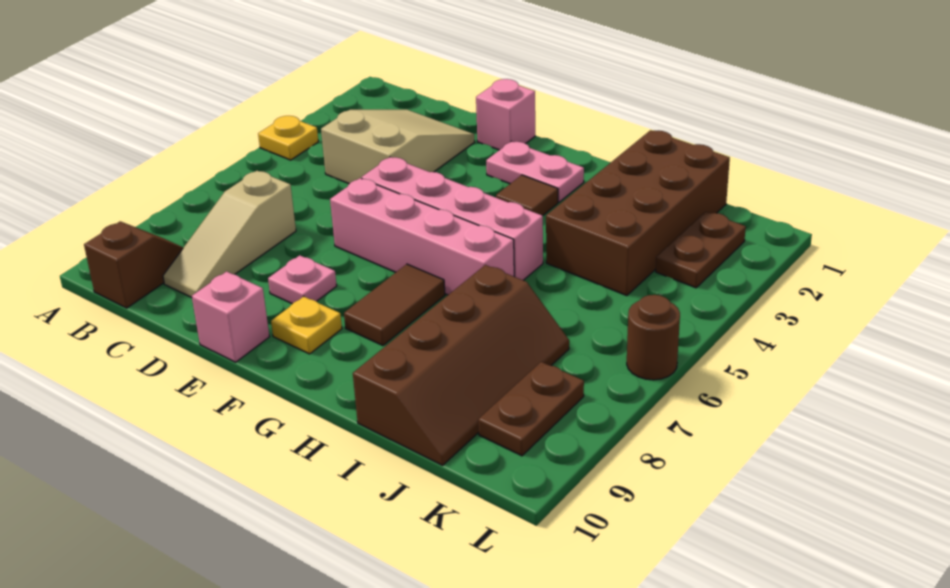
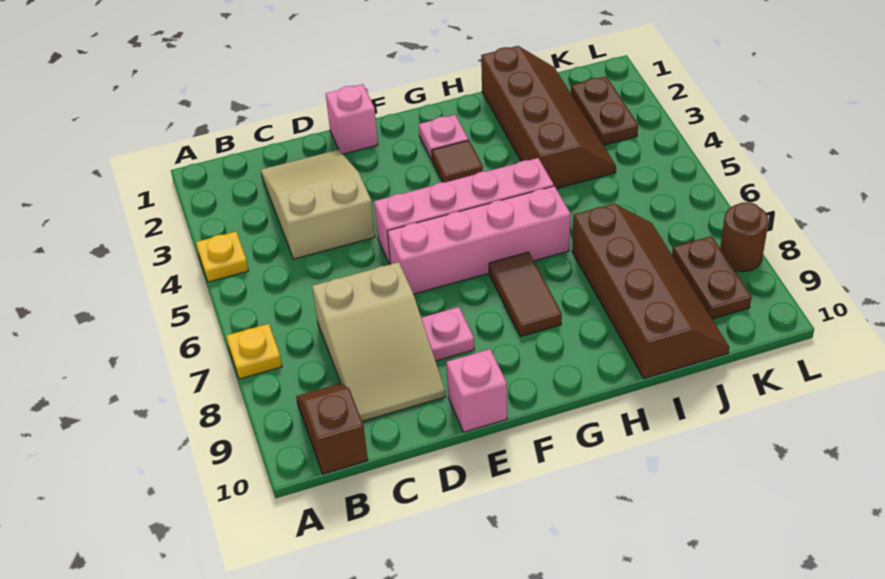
tan 1x3 slope [163,171,296,297] -> tan 2x3 slope [312,262,445,421]
pink 1x2 plate [486,141,584,202] -> pink 1x1 plate [419,115,468,160]
yellow 1x1 plate [271,296,342,354] -> yellow 1x1 plate moved to [226,324,282,379]
brown 2x4 brick [546,130,730,296] -> brown 2x4 slope [481,46,616,189]
brown 1x1 round brick [627,295,680,380] -> brown 1x1 round brick moved to [720,202,768,272]

